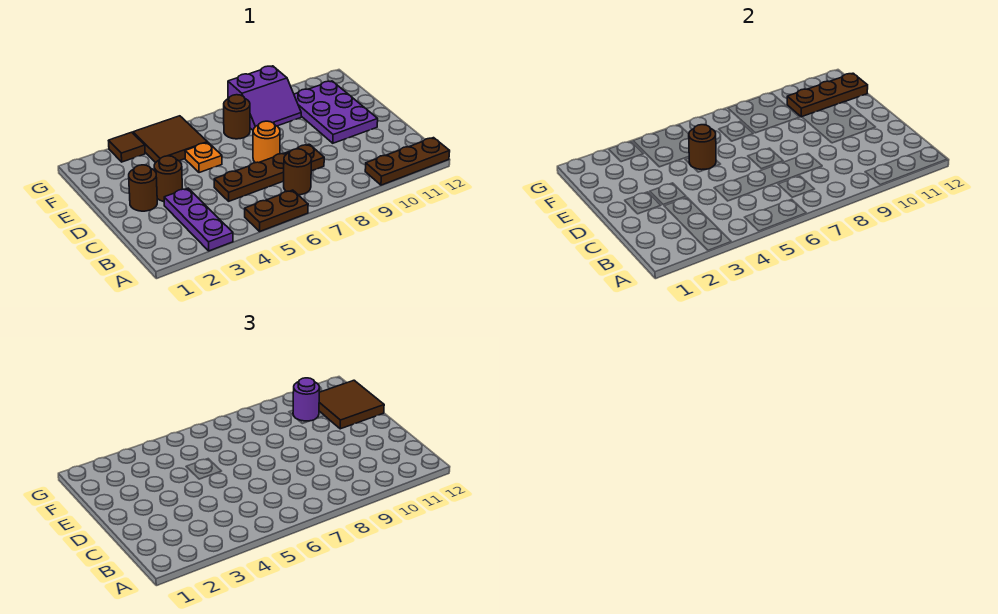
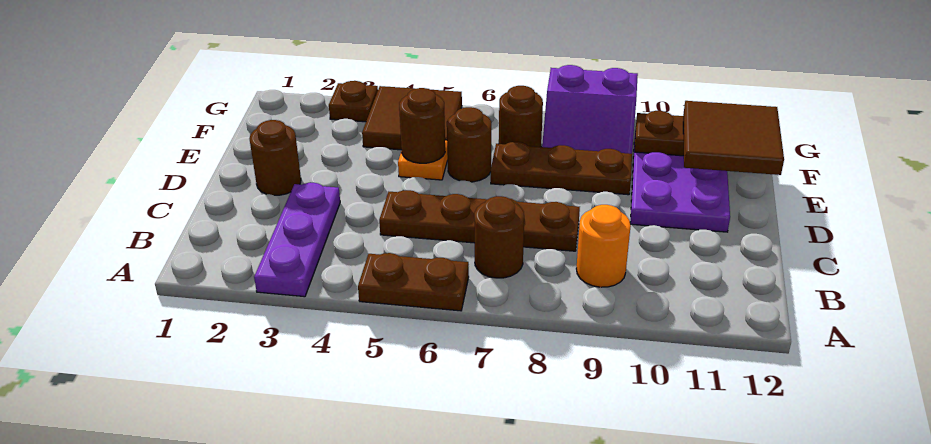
brown 1x3 plate [365,138,450,185] -> brown 1x3 plate moved to [491,142,632,195]
brown 1x1 round brick [154,156,182,202] -> brown 1x1 round brick moved to [447,107,491,182]
orange 1x1 round brick [253,121,280,163] -> orange 1x1 round brick moved to [576,205,631,287]
purple 1x1 round brick [293,378,320,421] -> none
brown 1x1 tile [109,132,145,162] -> brown 1x1 plate [329,81,378,122]

